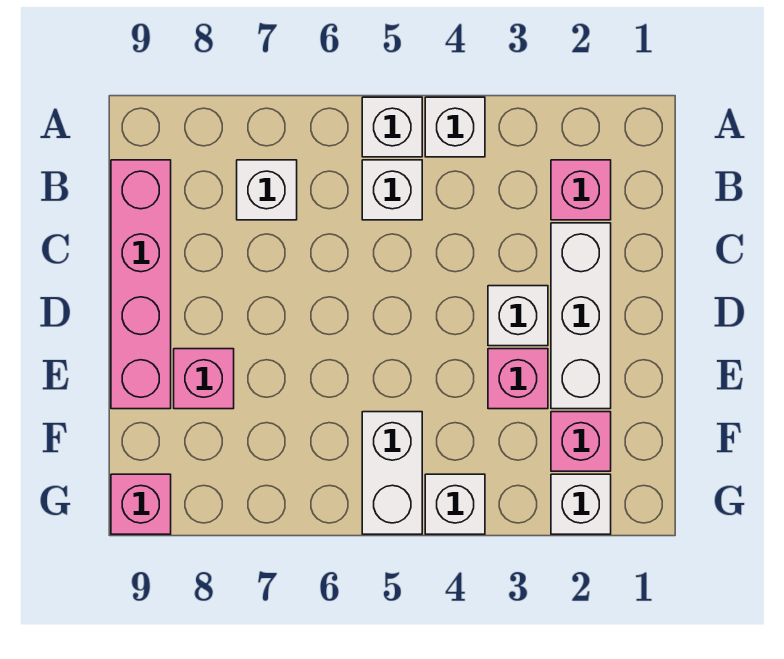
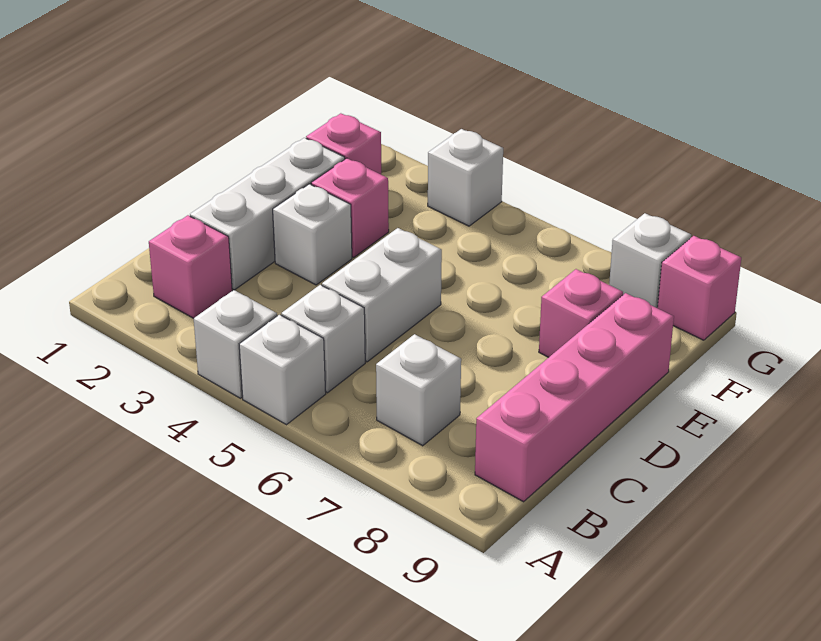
white 1x2 brick [362,412,422,534] -> white 1x2 brick moved to [322,228,442,362]
white 1x1 brick [551,474,611,534] -> white 1x1 brick moved to [609,213,691,308]

